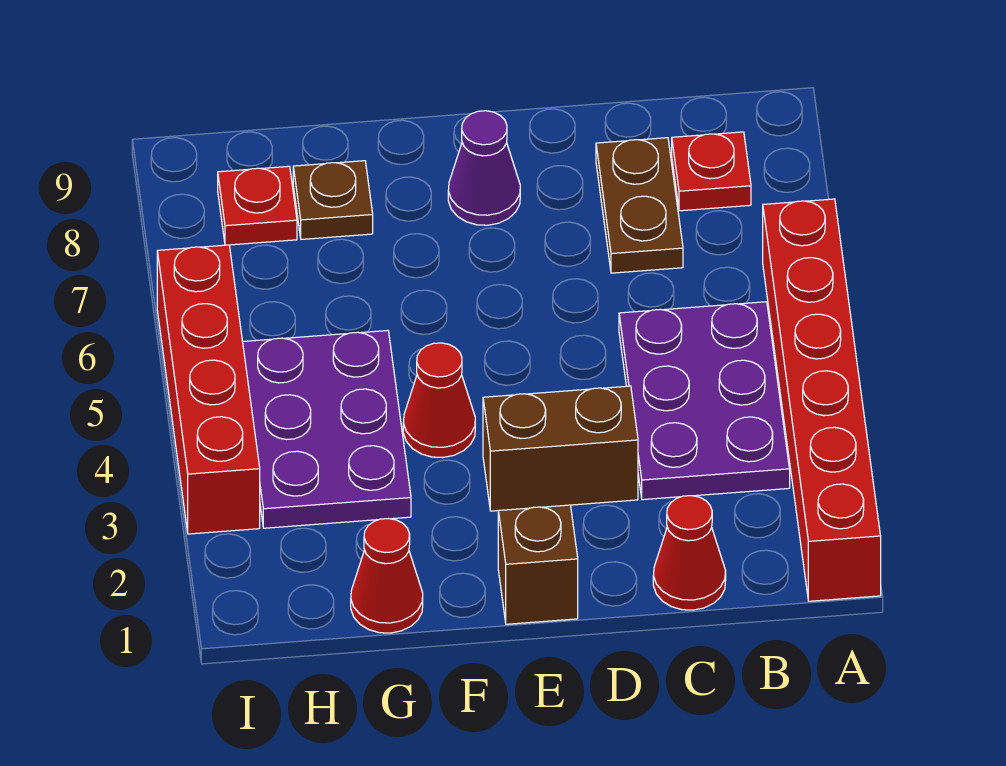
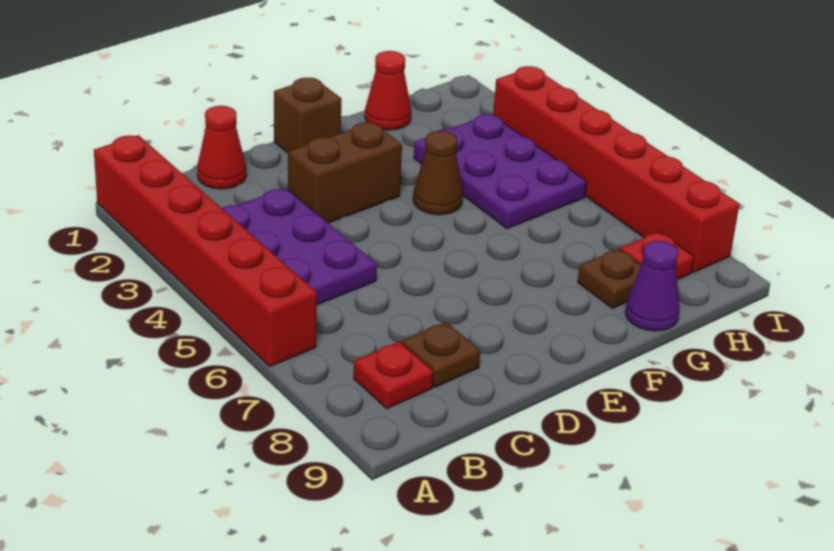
brown 1x2 plate [596,138,683,273] -> brown 1x1 plate [402,322,480,387]
purple 1x1 cone [448,111,520,225] -> purple 1x1 cone moved to [625,241,680,331]
red 1x1 cone [403,343,475,458] -> brown 1x1 cone [413,131,463,215]
red 1x4 brick [157,245,260,534] -> red 1x6 brick [493,66,739,273]

